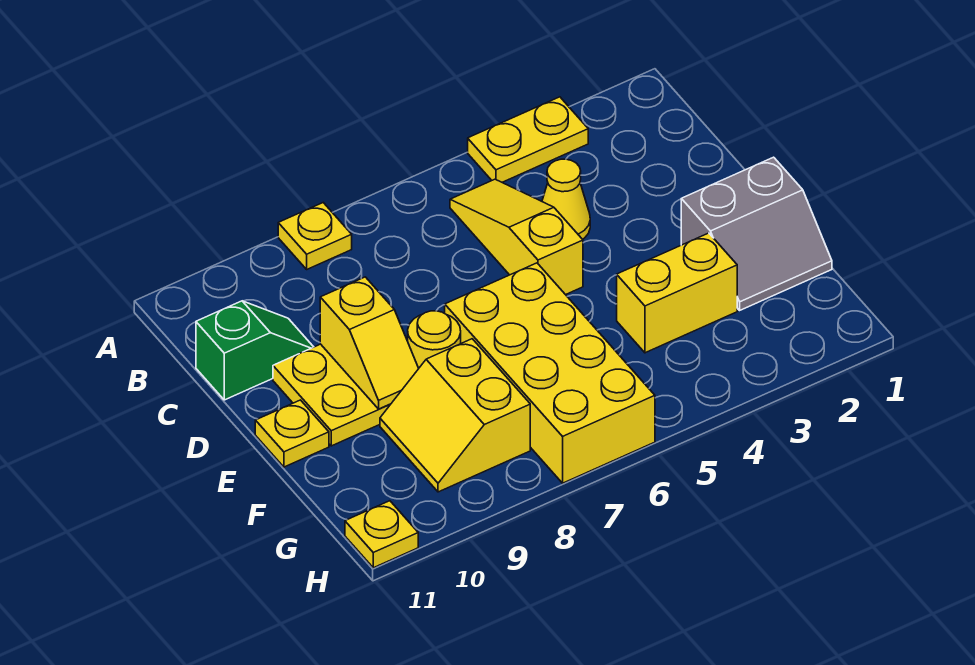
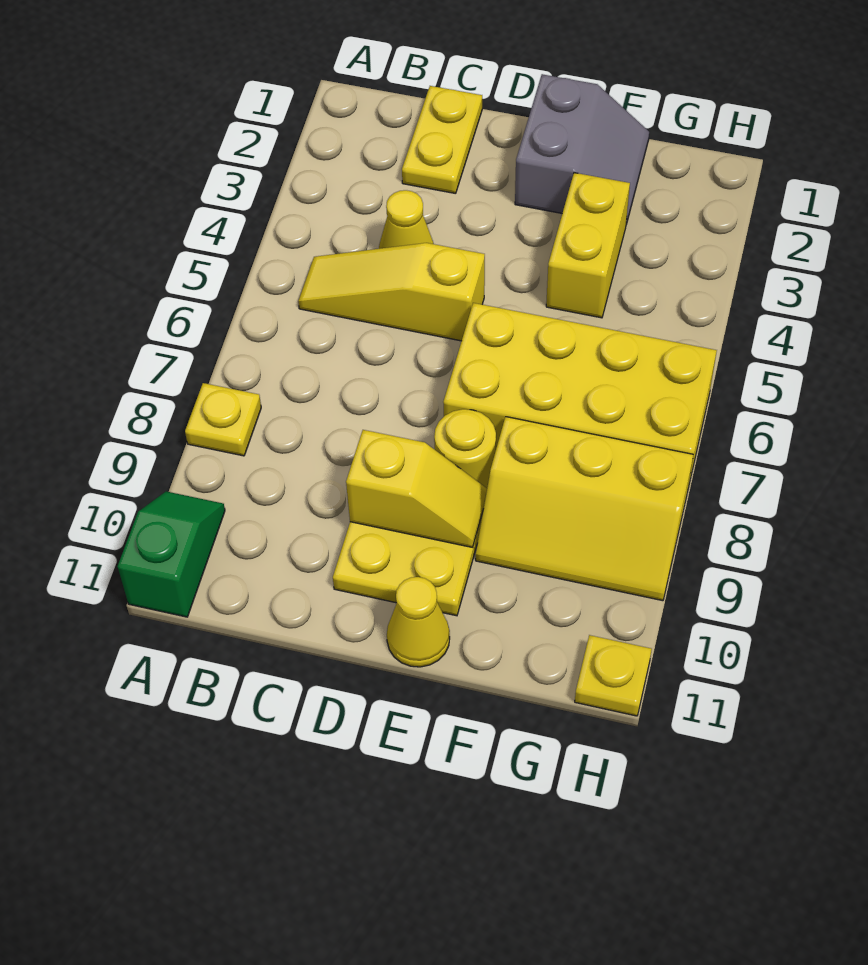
yellow 1x2 plate [468,97,588,182] -> yellow 1x2 plate moved to [402,86,482,194]
green 1x2 slope [196,301,313,400] -> green 1x2 slope moved to [118,491,225,617]
yellow 1x1 plate [255,400,329,467] -> yellow 1x1 cone [387,577,450,667]
yellow 2x2 slope [380,339,530,492] -> yellow 2x3 slope [476,417,693,601]

